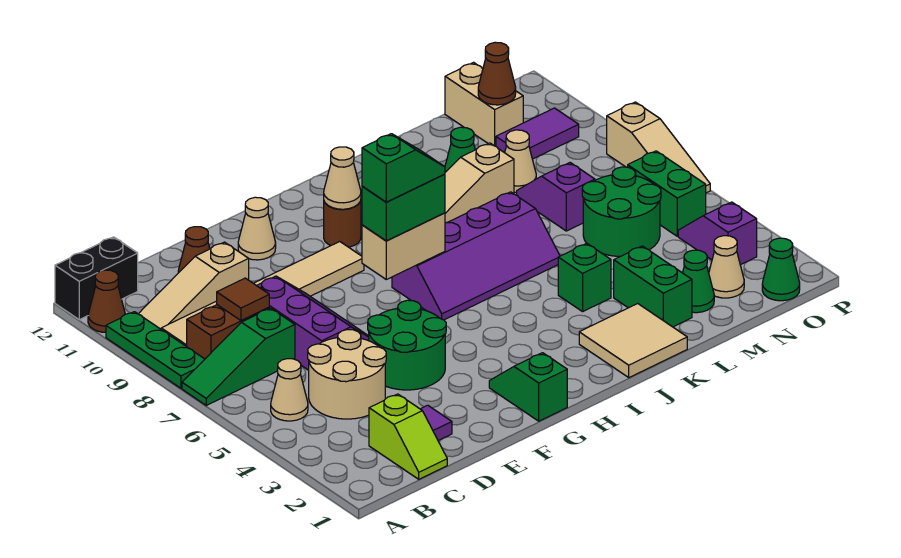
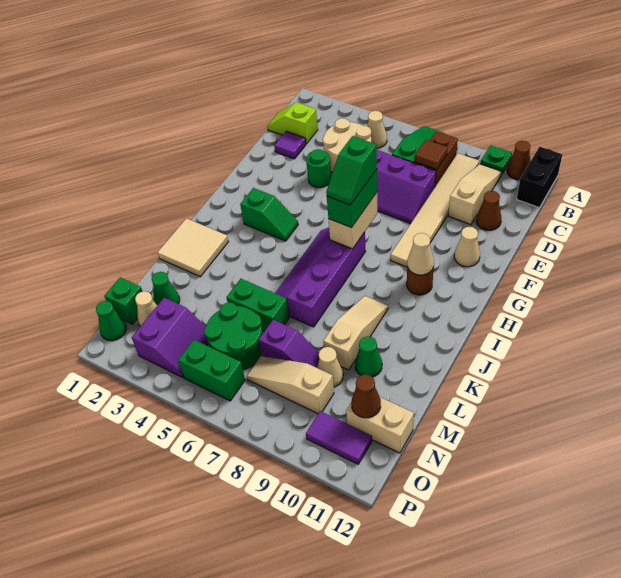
green 1x3 plate [106,312,205,388] -> green 1x1 plate [480,145,512,174]
green 2x2 round brick [368,300,446,390] -> green 1x1 round brick [306,149,331,188]
green 1x2 slope [489,353,567,421] -> green 1x2 slope moved to [240,188,298,241]
green 1x1 brick [558,243,611,312] -> green 1x1 brick moved to [104,277,143,324]
green 1x2 brick [614,246,692,327] -> green 1x2 brick moved to [226,279,289,331]
purple 1x2 tile [496,108,579,159] -> purple 1x2 tile turned to [306,411,372,464]
purple 1x2 slope [678,202,757,265] -> purple 2x2 slope [132,298,208,377]
tan 1x3 slope [607,102,710,193] -> tan 1x3 slope moved to [246,356,334,414]

